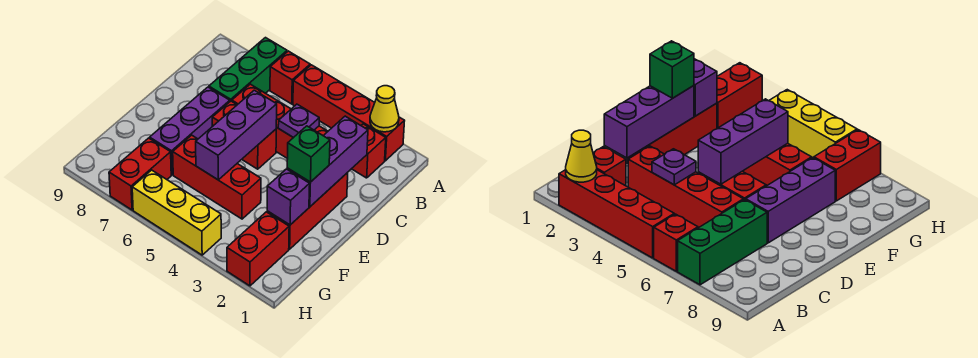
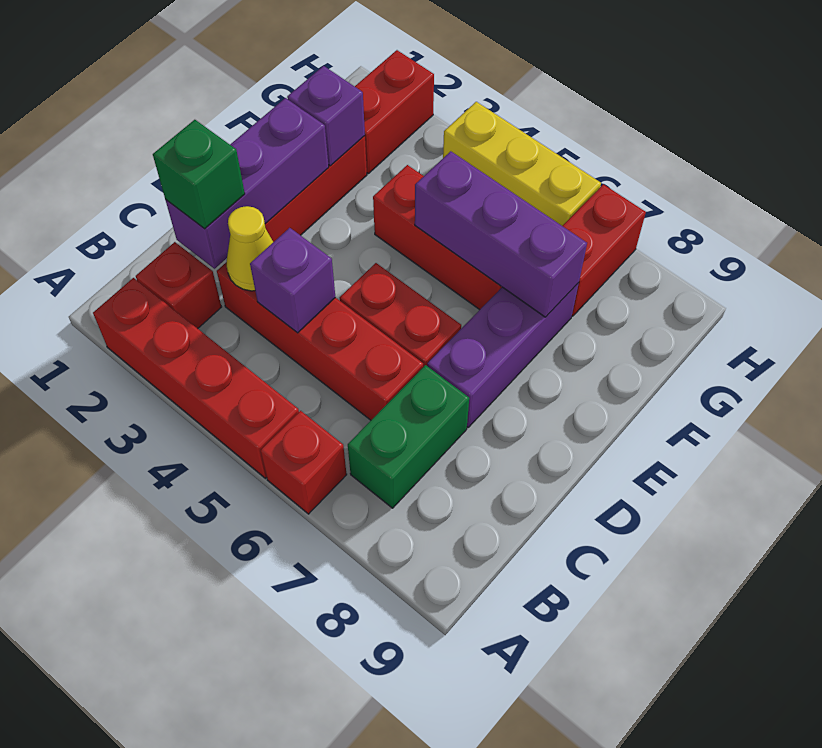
yellow 1x1 cone [370,86,399,132] -> yellow 1x1 cone moved to [227,206,273,291]
green 1x3 brick [209,38,287,101] -> green 1x2 brick [348,365,469,508]
purple 1x1 plate [278,104,319,138] -> purple 1x1 brick [250,228,335,333]
purple 1x3 brick [196,90,277,180] -> purple 1x3 brick turned to [415,151,587,317]
green 1x1 brick [287,126,330,182] -> green 1x1 brick moved to [153,120,245,229]

